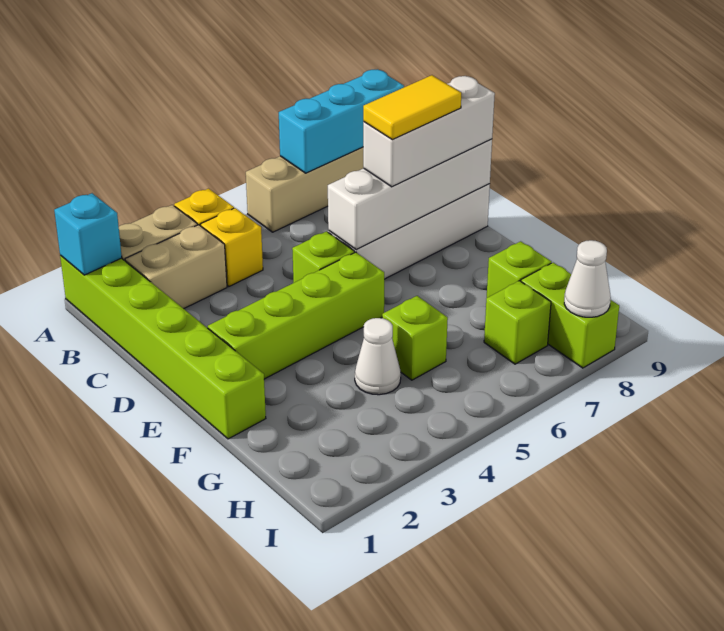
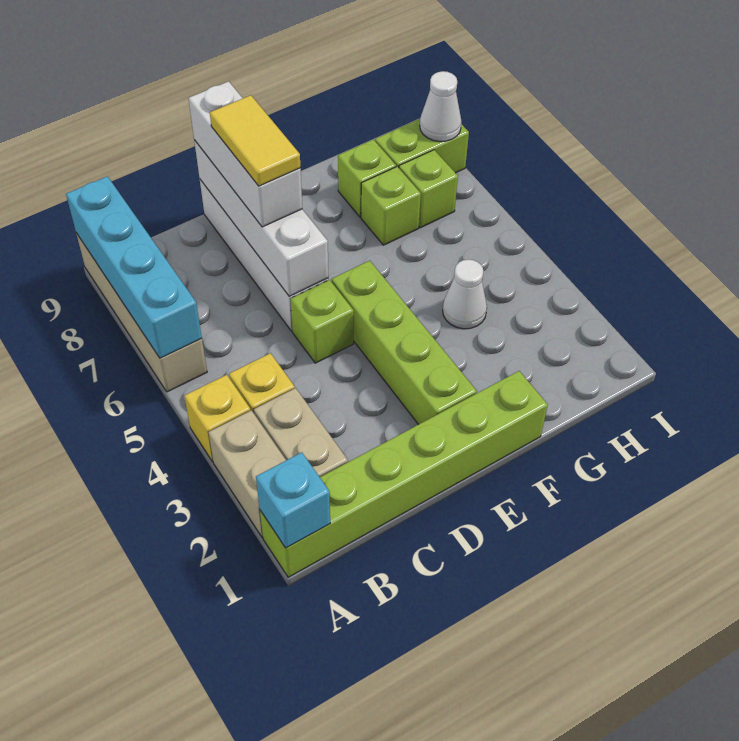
cyan 1x3 brick [279,69,404,173] -> cyan 1x4 brick [66,176,202,358]
lime 1x1 brick [382,296,448,380] -> lime 1x1 brick moved to [361,167,421,245]

